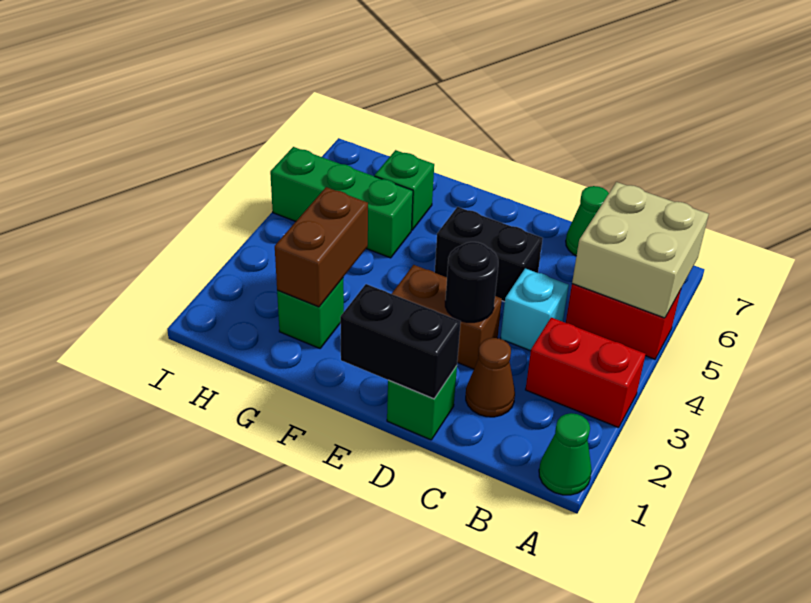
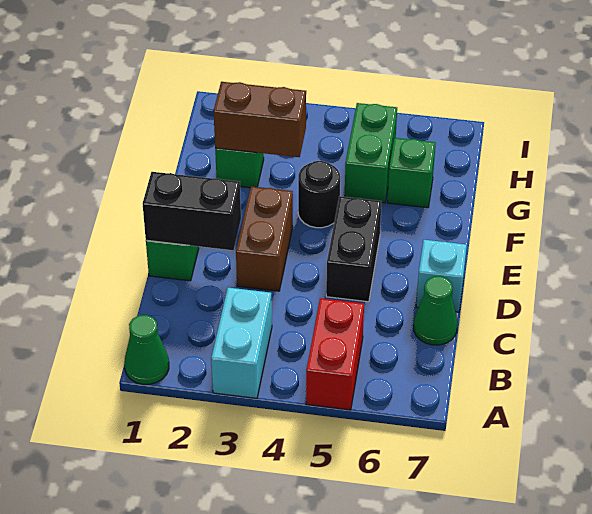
red 1x2 brick [526,318,646,428] -> cyan 1x2 brick [211,288,272,398]
tan 2x2 brick [572,182,709,318] -> none
brown 1x1 cone [466,338,515,417] -> none
cyan 1x1 brick [501,268,569,351] -> cyan 1x1 brick moved to [416,240,467,312]
black 1x2 brick [340,284,461,399] -> black 1x2 brick turned to [143,172,241,250]
black 1x1 round brick [445,242,498,322] -> black 1x1 round brick moved to [298,161,340,228]
green 1x3 brick [270,147,413,258] -> green 1x2 brick [345,103,397,203]

